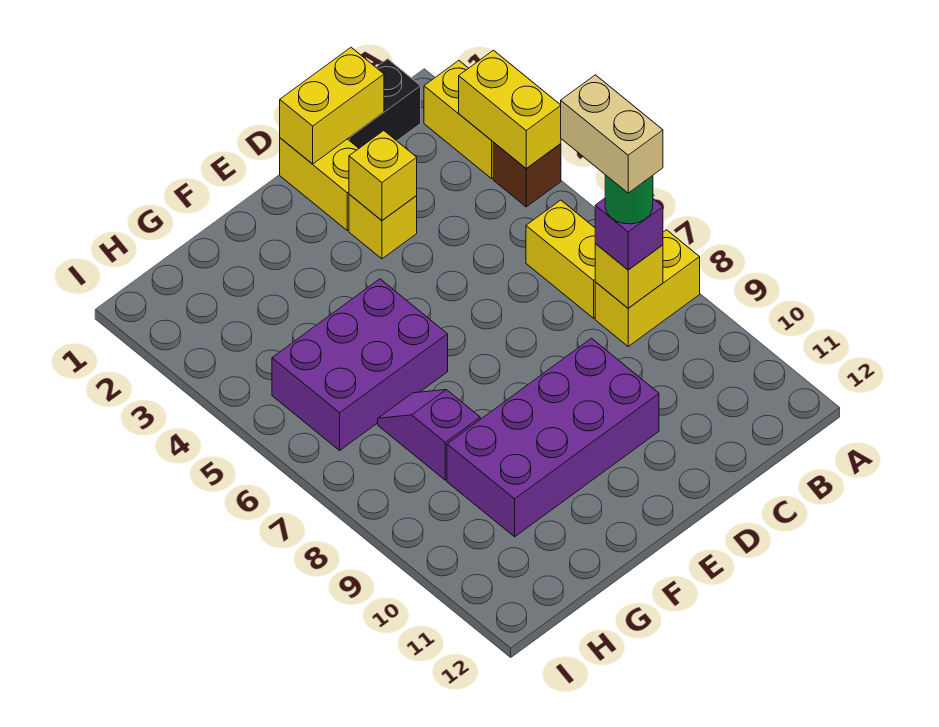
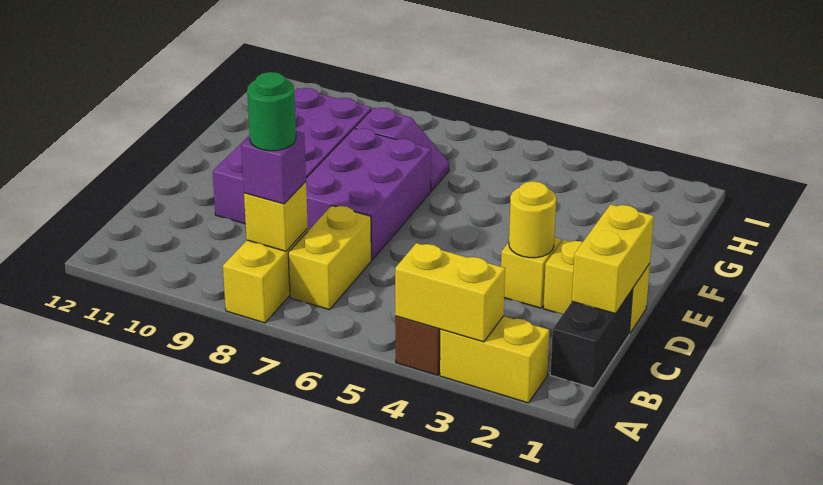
yellow 1x2 brick [526,200,595,318] -> yellow 1x2 brick turned to [288,206,371,310]
tan 1x2 brick [561,75,663,193] -> none
yellow 1x1 brick [349,131,417,220] -> yellow 1x1 round brick [509,181,556,258]
purple 2x3 brick [272,279,448,450] -> purple 2x3 brick moved to [306,128,431,260]

